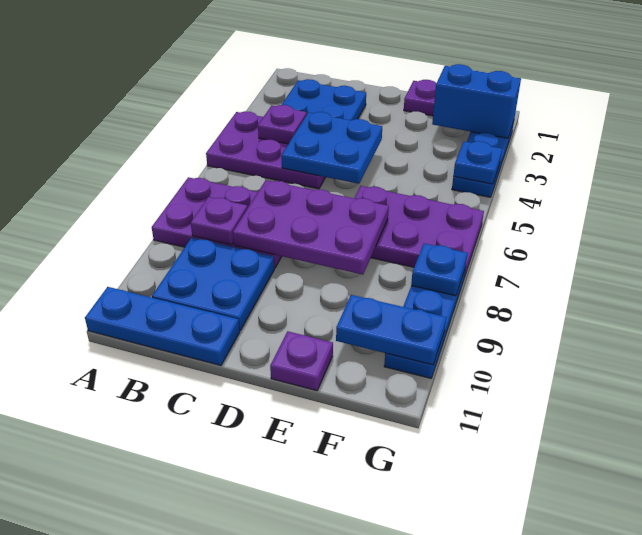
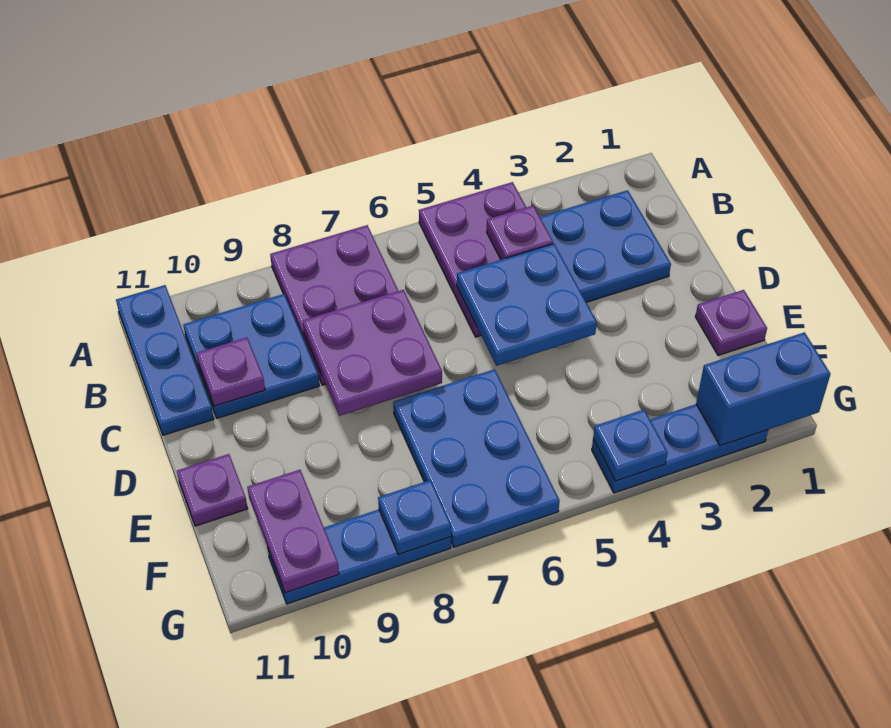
purple 1x1 plate [191,197,248,245] -> purple 1x1 plate moved to [196,338,265,406]
purple 2x3 plate [233,180,389,275] -> purple 2x2 plate [303,290,442,416]
purple 2x3 plate [354,186,484,277] -> blue 2x3 plate [393,369,560,547]
blue 1x2 brick [432,64,521,138] -> blue 1x2 brick turned to [696,332,830,446]
blue 1x2 plate [336,295,446,365] -> purple 1x2 plate [247,470,339,593]

